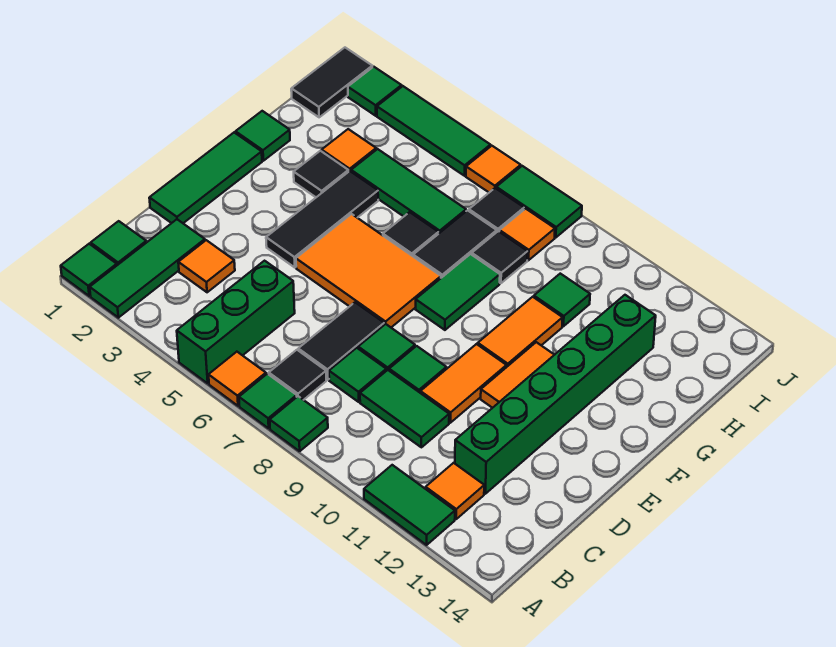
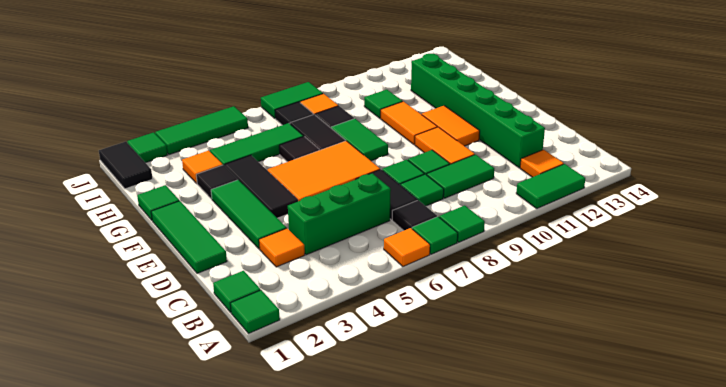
green 1x3 tile [90,219,205,318] -> green 1x3 tile moved to [211,180,287,249]
green 1x3 brick [177,261,295,383] -> green 1x3 brick turned to [288,173,391,255]
orange 1x1 tile [466,146,521,192] -> none

